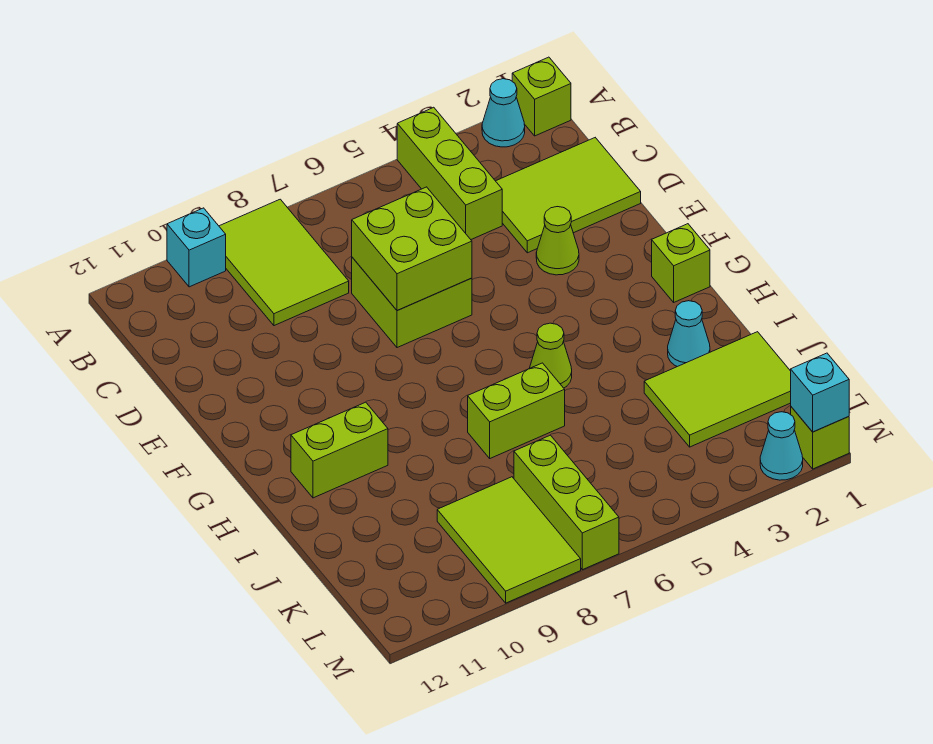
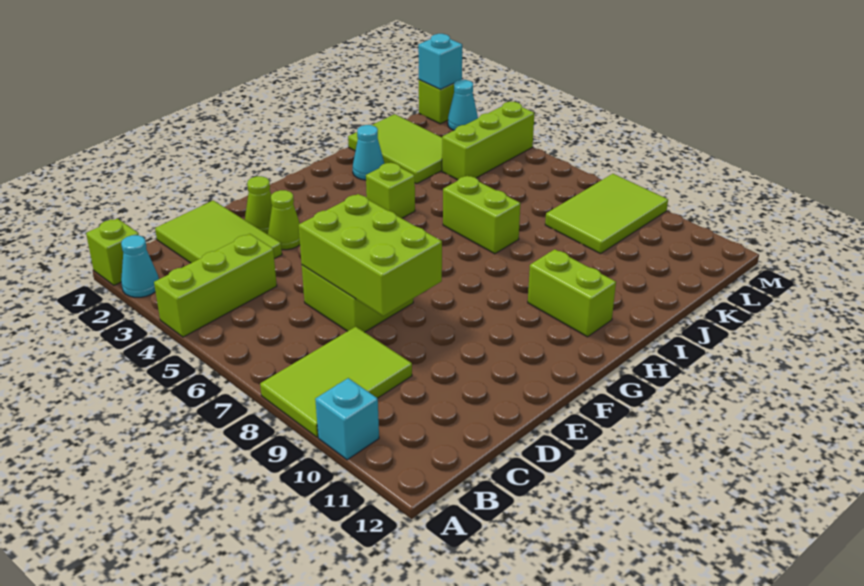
lime 2x2 brick [352,187,472,311] -> lime 2x3 brick [299,194,442,316]
lime 1x1 brick [652,224,710,302] -> lime 1x1 brick moved to [366,163,415,218]
lime 1x1 cone [530,323,572,388] -> lime 1x1 cone moved to [245,176,272,234]
lime 1x3 brick [514,435,619,570] -> lime 1x3 brick moved to [442,102,534,180]

